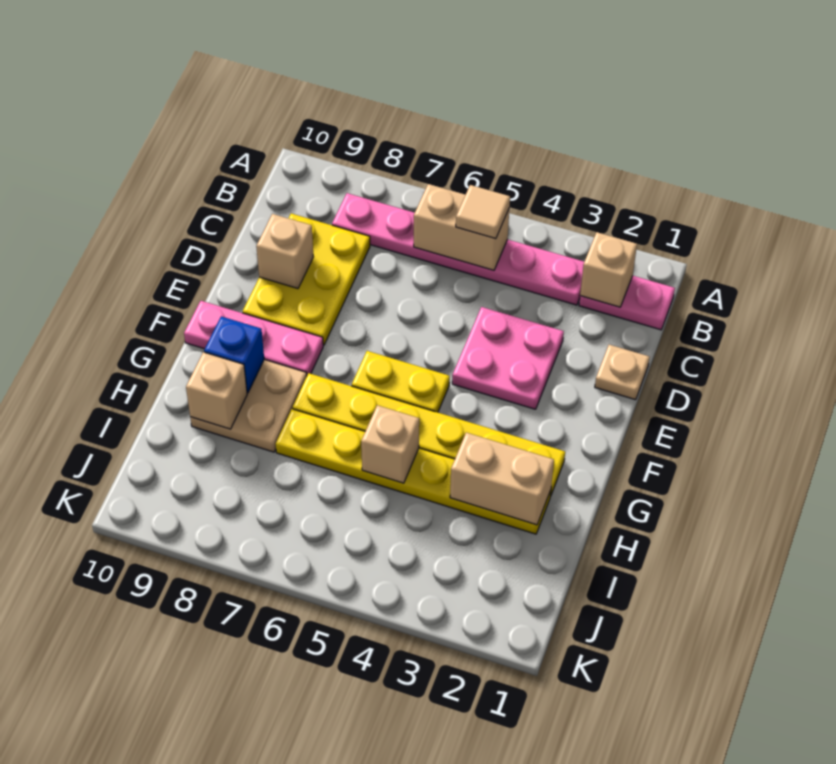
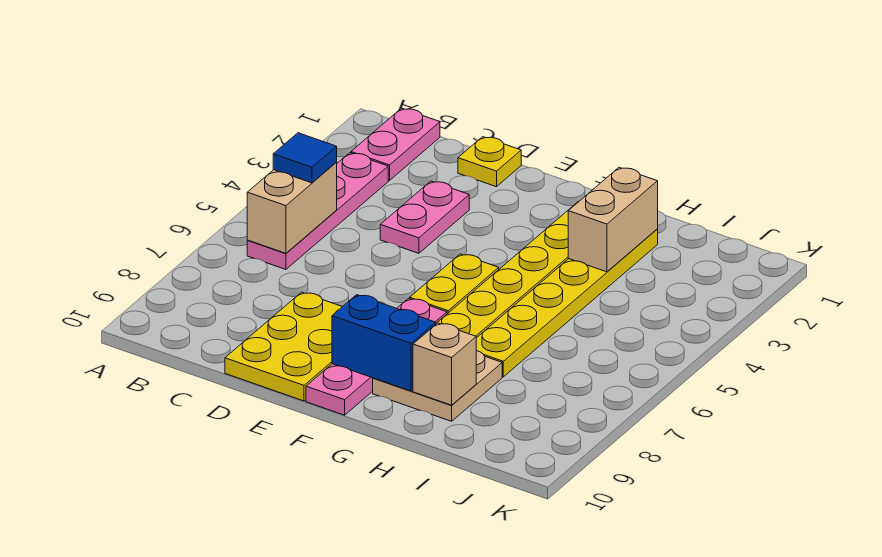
tan 1x1 brick [580,232,637,307] -> none
pink 1x6 plate [332,193,584,305] -> pink 1x4 plate [247,153,388,269]
tan 1x1 tile [456,185,510,239] -> blue 1x1 tile [273,133,337,183]
yellow 2x3 plate [243,213,370,345] -> yellow 2x3 plate turned to [225,292,342,401]
tan 1x1 plate [595,345,649,400] -> yellow 1x1 plate [458,137,521,187]
pink 2x2 plate [452,307,564,409] -> pink 1x2 plate [380,181,469,253]
tan 1x1 brick [256,214,313,289] -> none
pink 1x3 plate [184,301,323,375] -> pink 1x4 plate [306,299,447,415]
blue 1x1 brick [204,316,264,393] -> blue 1x2 brick [332,295,436,391]
tan 1x1 brick [361,405,419,483] -> none

